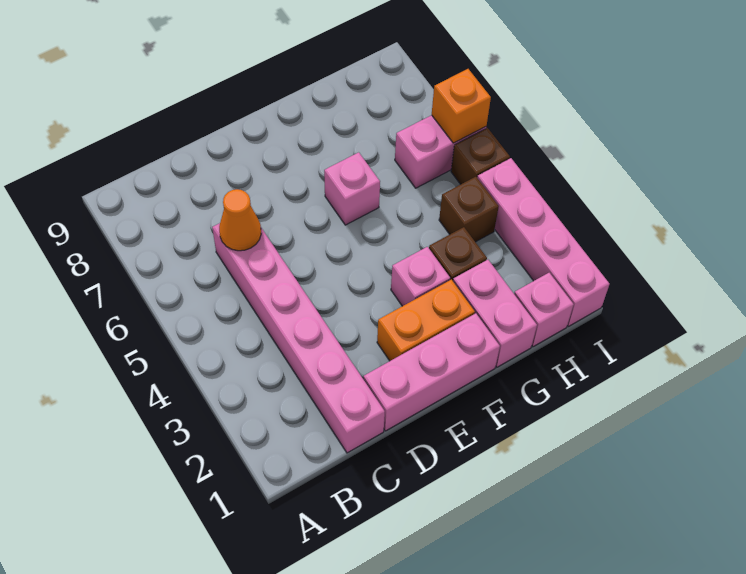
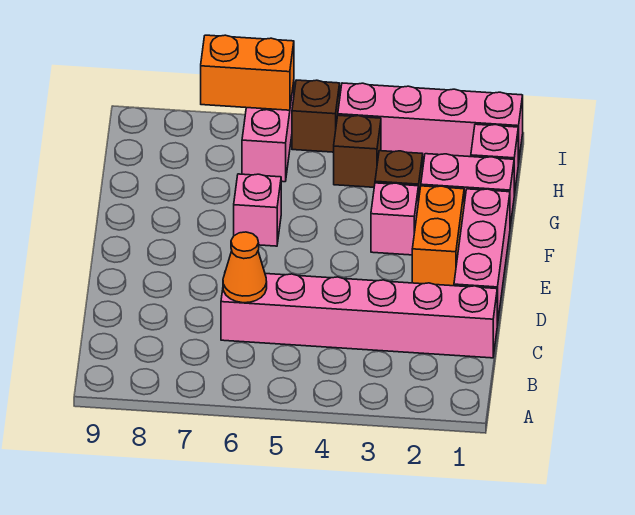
orange 1x1 brick [432,69,491,143] -> orange 1x2 brick [201,35,294,110]

